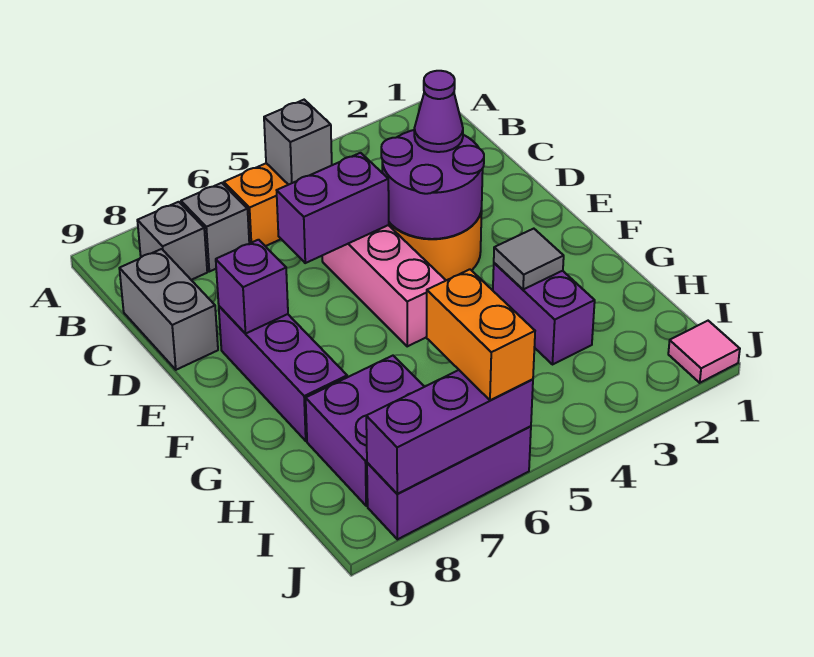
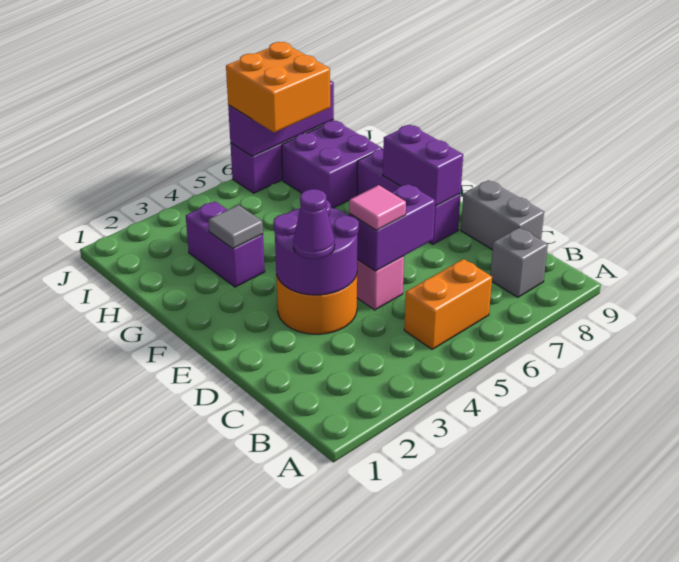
grey 1x1 brick [264,100,332,185] -> none
grey 1x1 brick [181,183,249,272] -> none
purple 1x1 brick [216,240,288,334] -> purple 1x2 brick [383,125,463,207]
orange 1x2 brick [426,269,535,400] -> orange 2x2 brick [226,42,330,133]
pink 1x1 tile [668,321,740,383] -> pink 1x1 tile moved to [349,185,406,230]

